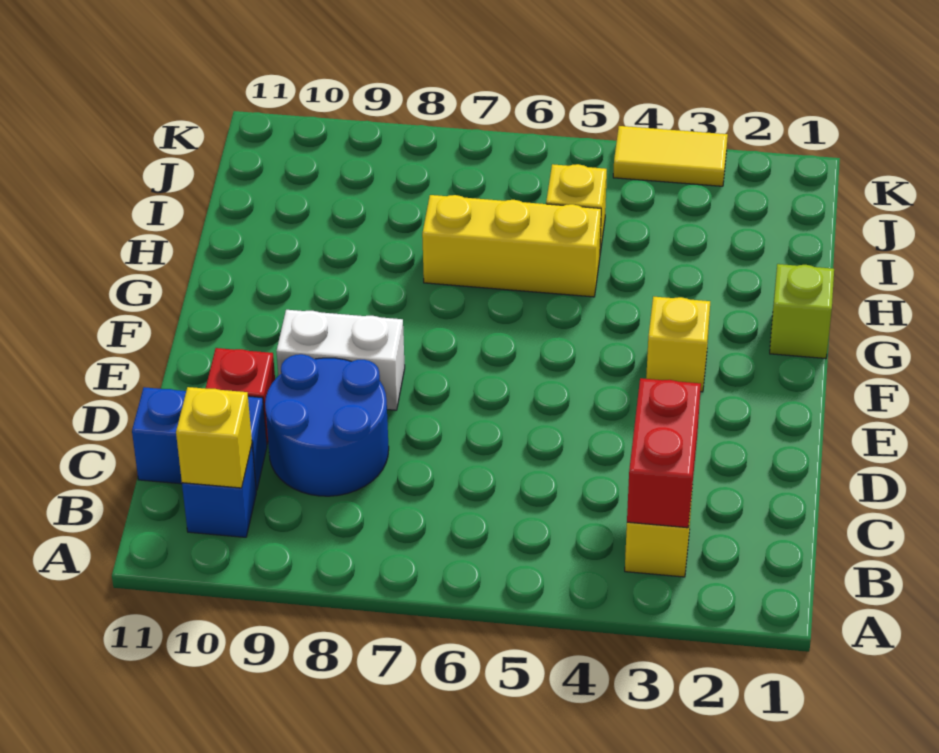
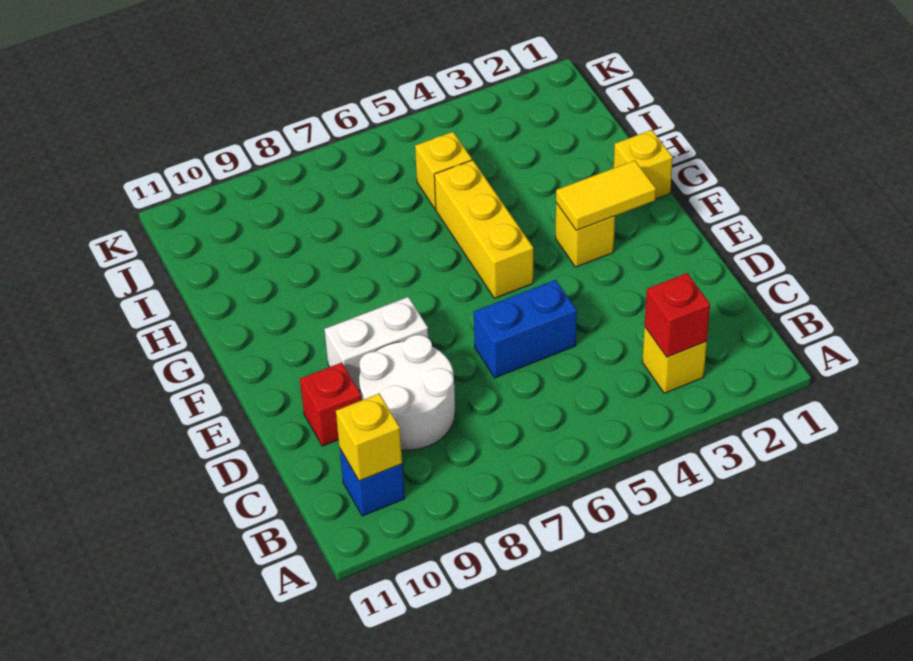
red 1x2 brick [627,378,701,528] -> red 1x1 brick [645,273,710,357]
blue 2x2 round brick [265,354,389,496] -> white 2x2 round brick [359,335,455,450]
blue 1x2 brick [132,387,267,490] -> blue 1x2 brick moved to [474,280,577,378]
lime 1x1 brick [770,264,834,359] -> yellow 1x1 brick [614,130,673,199]
yellow 1x3 brick [422,195,601,297] -> yellow 1x3 brick turned to [434,160,533,298]
yellow 1x2 tile [613,126,728,186] -> yellow 1x2 tile moved to [556,160,656,230]

